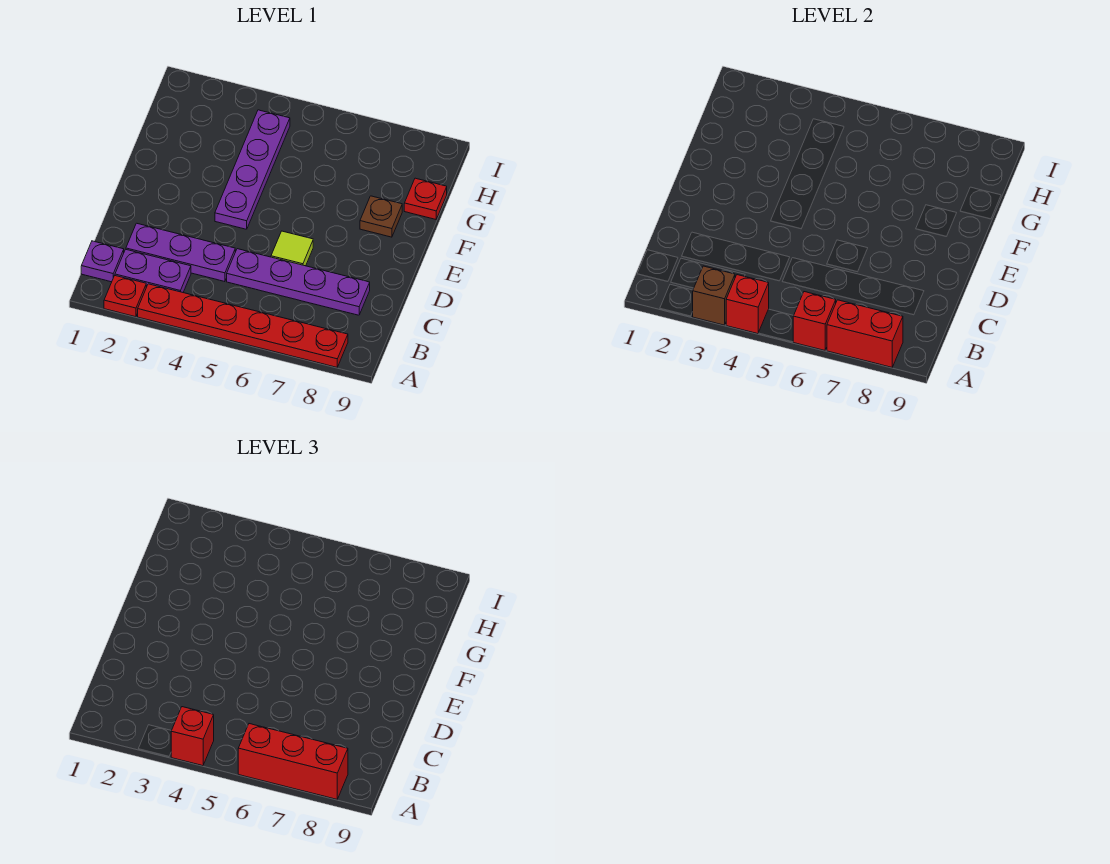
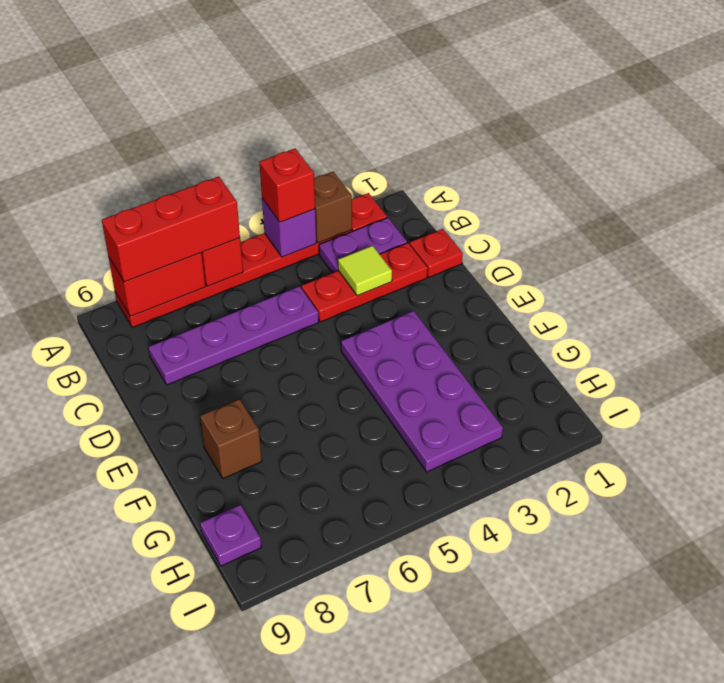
red 1x1 brick [726,275,769,334] -> purple 1x1 brick [262,199,316,257]
purple 1x1 plate [81,241,124,282] -> purple 1x1 plate moved to [200,505,261,566]
purple 1x3 plate [126,223,235,282] -> red 1x3 plate [302,243,428,322]
lime 1x1 tile [271,231,313,266] -> lime 1x1 tile moved to [338,246,392,296]
purple 1x4 plate [215,110,290,229] -> purple 2x4 plate [341,311,503,472]
brown 1x1 plate [360,196,402,237] -> brown 1x1 brick [200,399,262,478]
red 1x1 plate [404,178,447,219] -> red 1x1 plate moved to [410,229,463,277]

